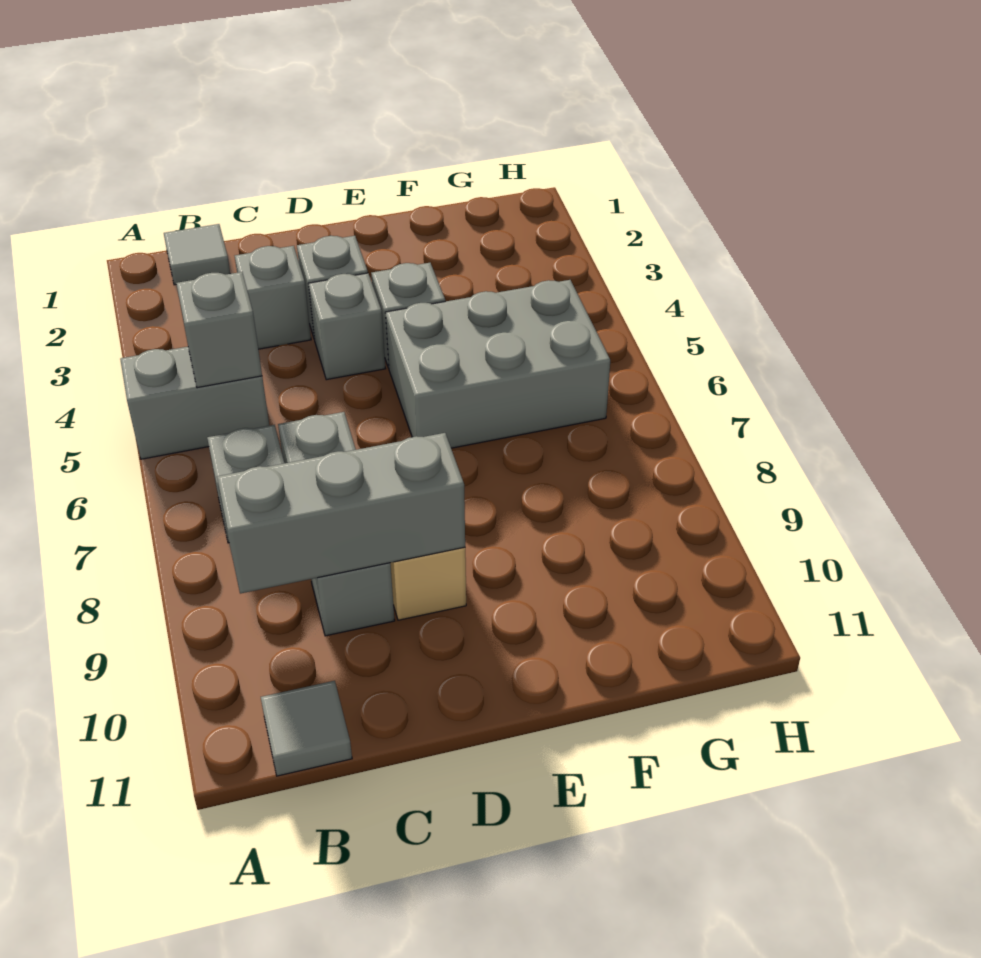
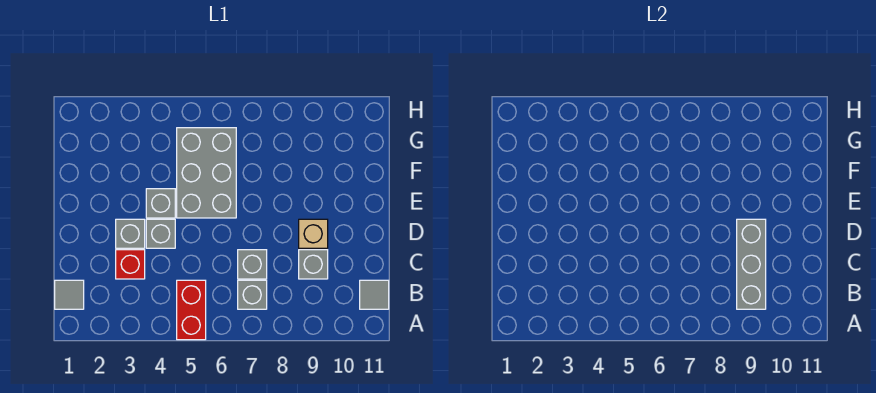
grey 1x2 brick [120,347,269,459] -> red 1x2 brick [177,280,206,340]
grey 1x1 brick [176,272,262,388] -> none
grey 1x1 brick [235,246,311,349] -> red 1x1 brick [116,250,145,279]

